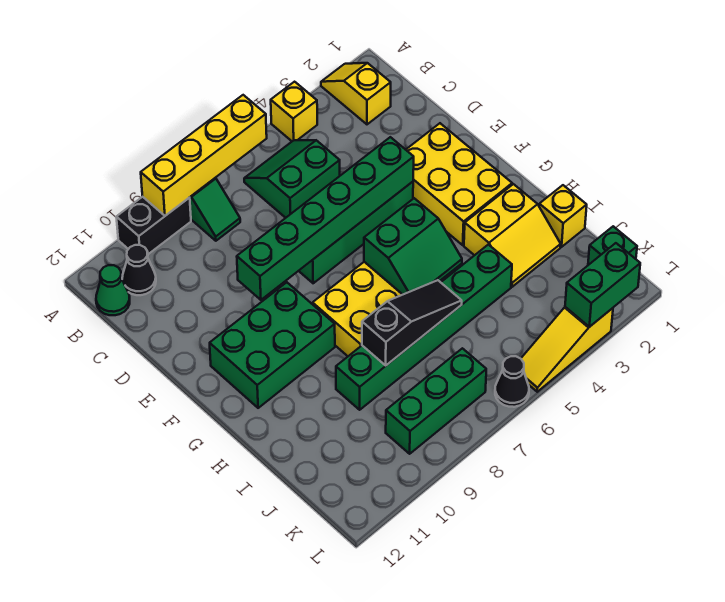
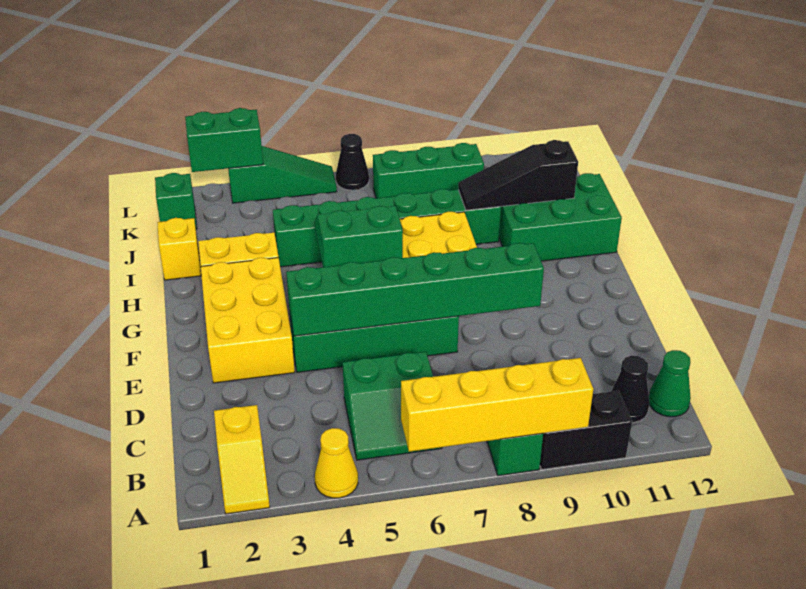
yellow 1x1 brick [271,82,317,141] -> yellow 1x1 cone [315,428,358,498]
green 2x3 brick [210,282,335,408] -> green 2x3 brick moved to [499,173,622,261]
black 1x3 slope [362,280,462,365] -> black 1x3 slope moved to [458,140,578,210]
yellow 1x3 slope [521,307,613,392] -> green 1x3 slope [228,146,337,203]

